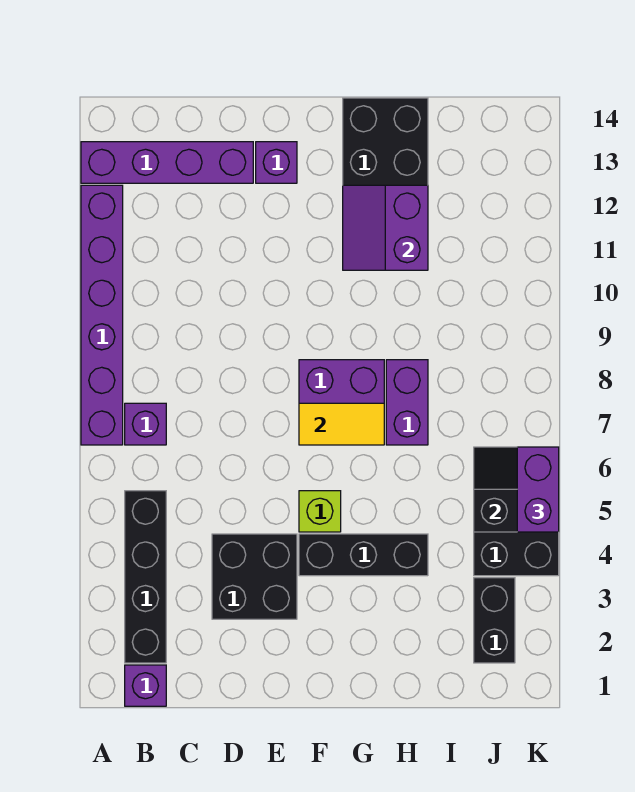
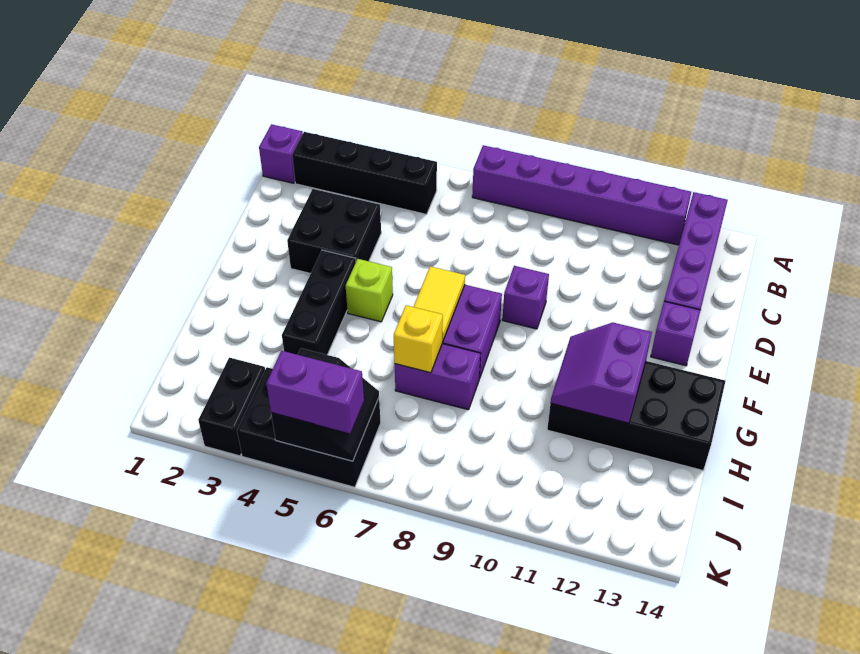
purple 1x1 brick [125,403,166,445] -> purple 1x1 brick moved to [502,266,549,329]
purple 2x2 slope [343,185,428,270] -> purple 2x2 slope turned to [551,323,652,423]
none -> yellow 1x1 brick [394,305,443,373]
black 1x2 brick [474,578,515,663] -> black 1x2 brick turned to [198,358,265,456]

